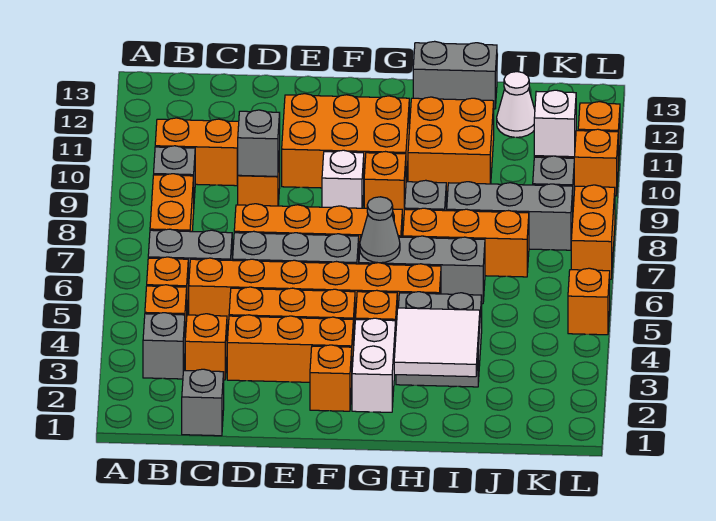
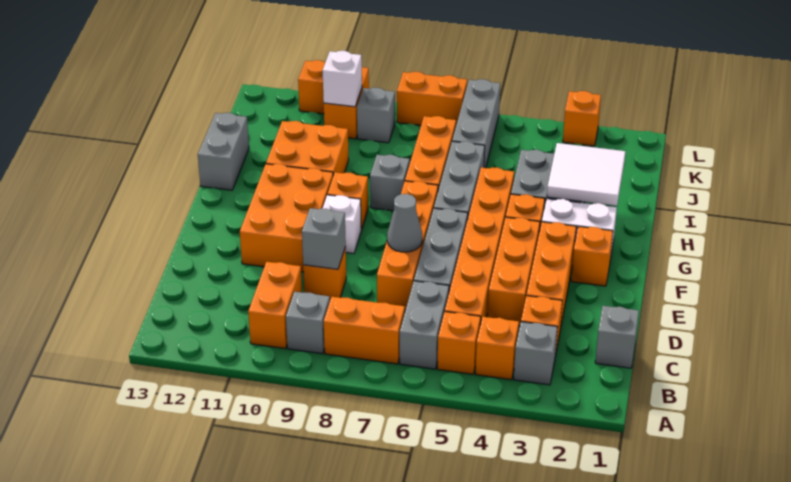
grey 1x1 cone [360,197,400,263] -> grey 1x1 cone moved to [387,194,422,252]
grey 1x3 brick [447,182,573,250] -> grey 1x3 brick moved to [452,79,500,168]
white 1x1 cone [497,72,535,137] -> none
orange 1x1 brick [568,268,610,335] -> orange 1x1 brick moved to [563,91,601,146]

